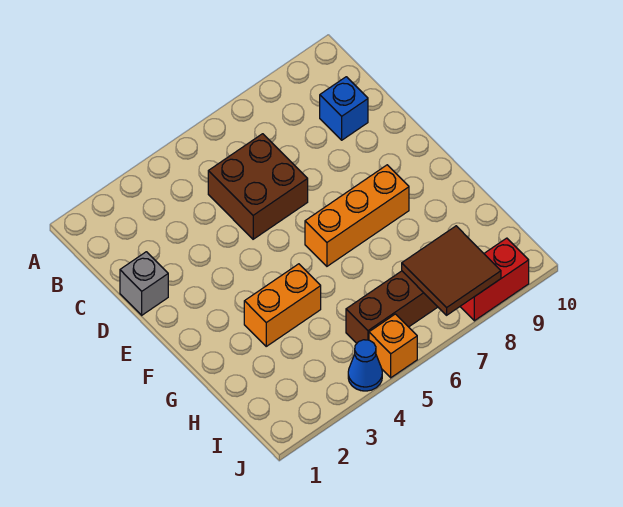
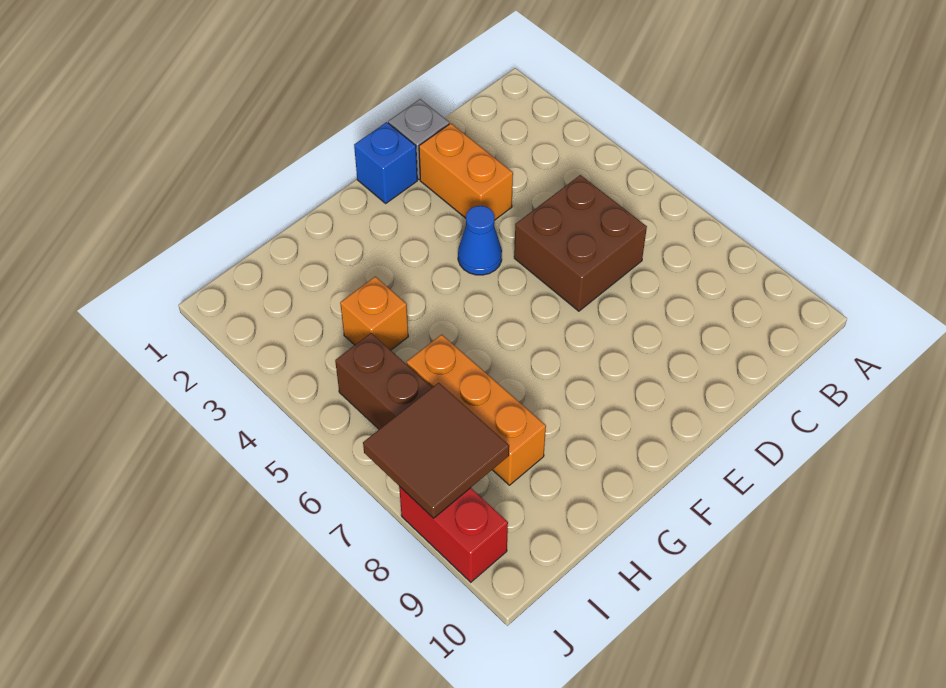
blue 1x1 brick [320,77,368,140] -> blue 1x1 brick moved to [354,122,417,203]
orange 1x3 brick [305,165,409,266] -> orange 1x3 brick moved to [407,334,546,485]
orange 1x2 brick [244,264,321,346] -> orange 1x2 brick moved to [419,123,513,220]
blue 1x1 cone [348,340,382,391] -> blue 1x1 cone moved to [458,206,502,275]
orange 1x1 brick [369,314,417,378] -> orange 1x1 brick moved to [340,276,408,350]

